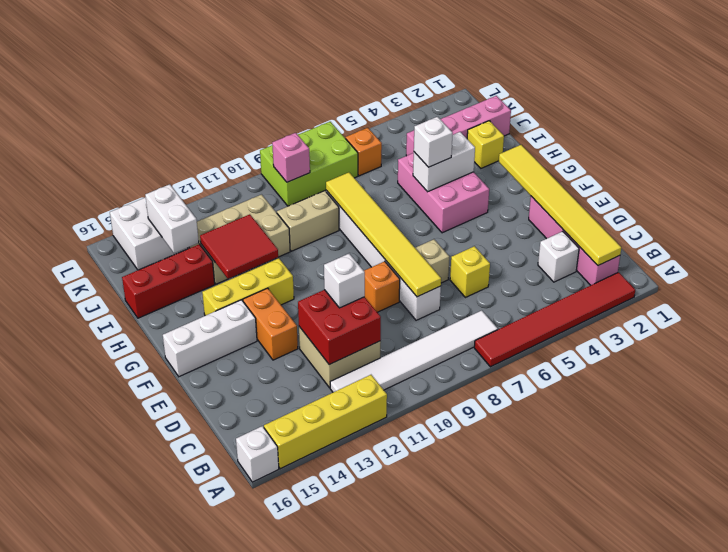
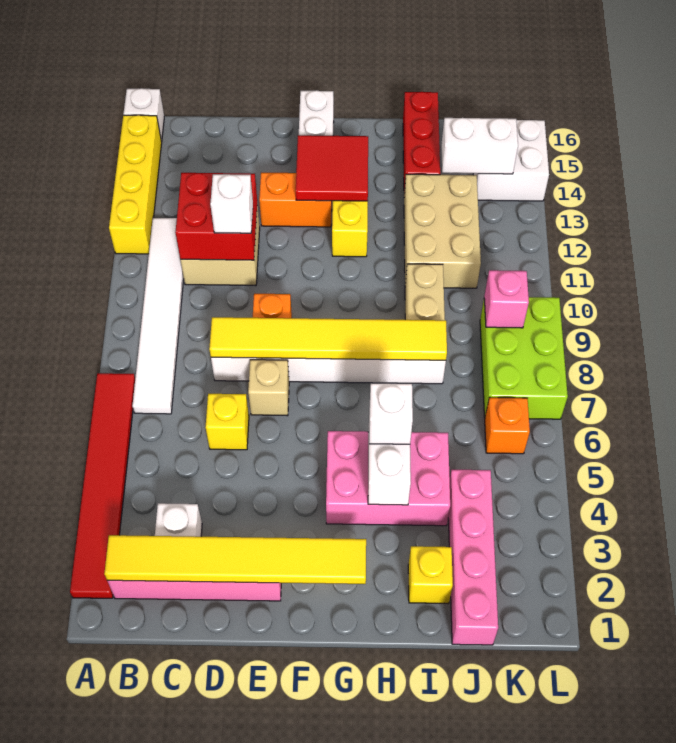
red 2x2 tile [200,214,278,279] -> red 2x2 tile moved to [296,135,368,201]

